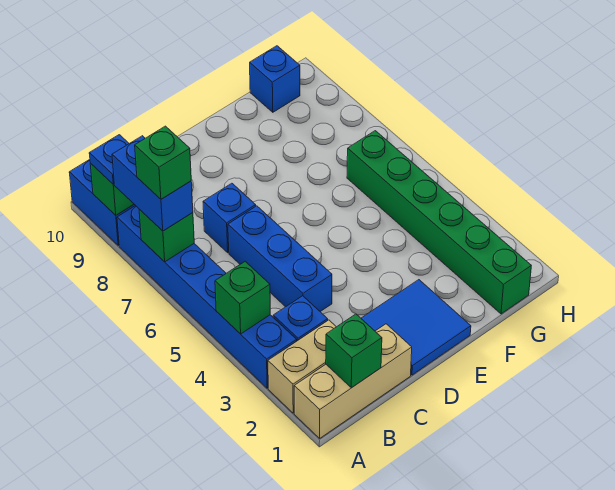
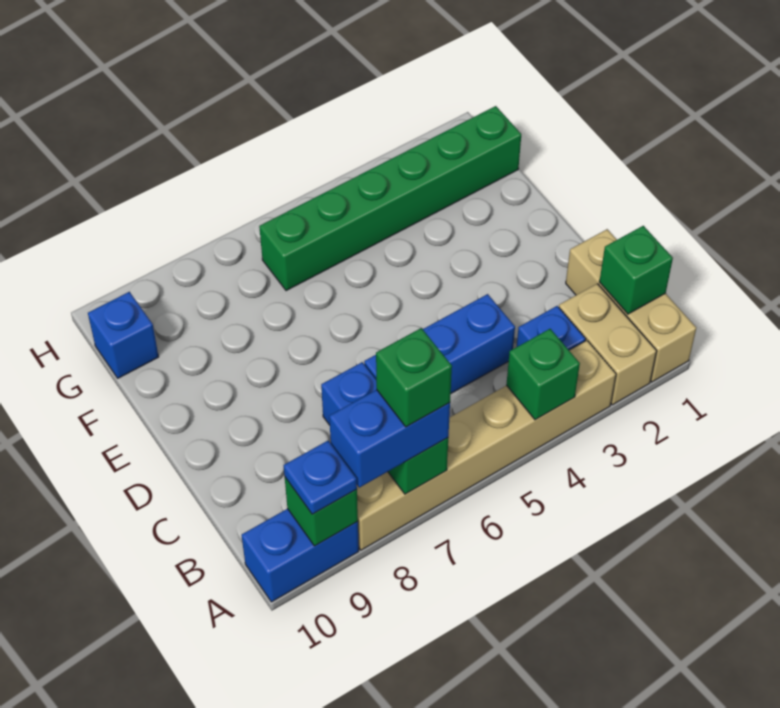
blue 1x6 brick [117,206,297,388] -> tan 1x6 brick [357,340,616,550]
blue 2x2 tile [361,280,471,375] -> none

